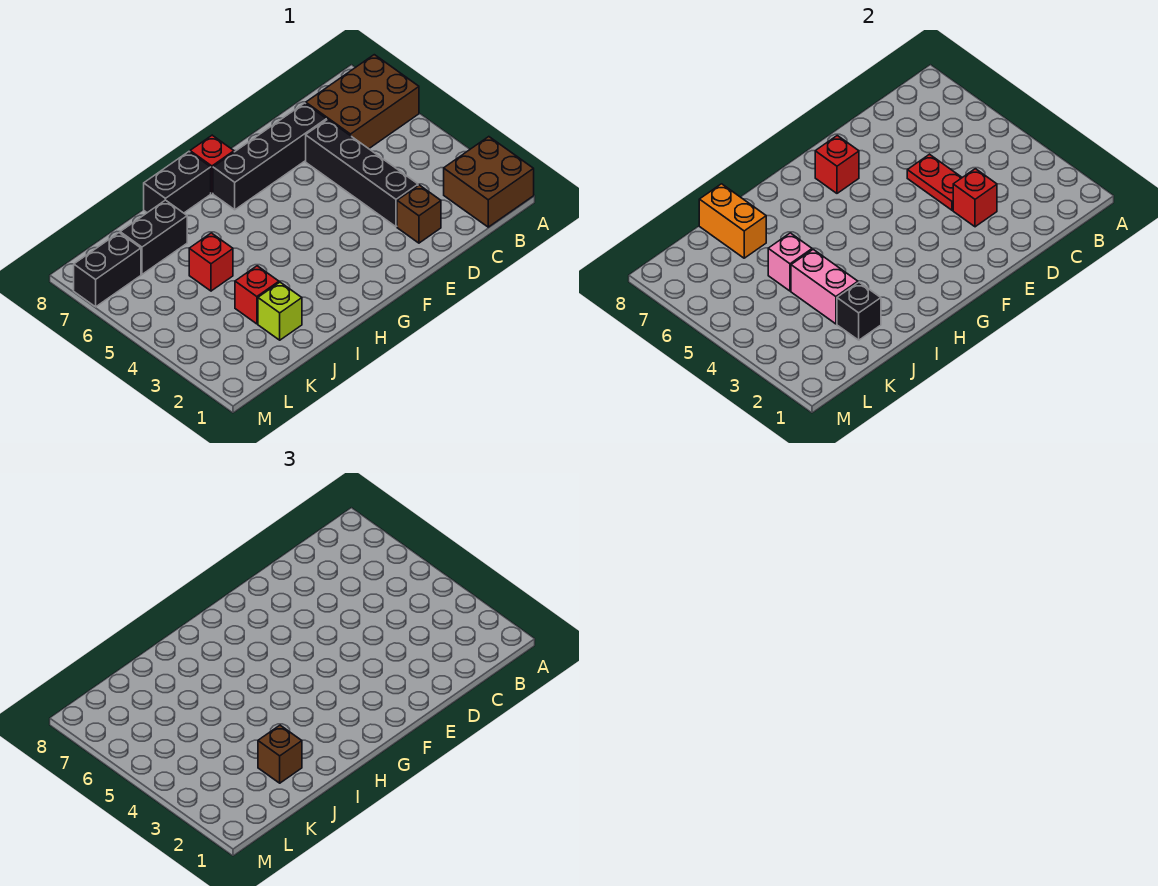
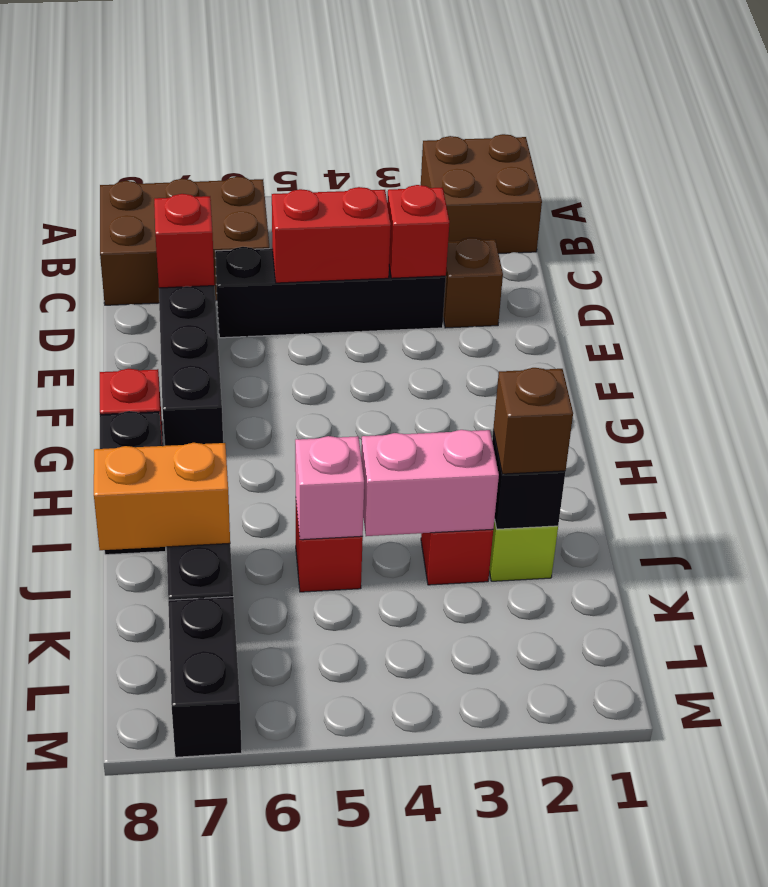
brown 2x3 brick [306,55,419,149] -> brown 2x3 brick turned to [100,177,269,305]
red 1x2 plate [907,154,962,210] -> red 1x2 brick [272,187,391,283]
red 1x1 brick [815,136,859,193] -> red 1x1 brick moved to [154,194,215,288]

